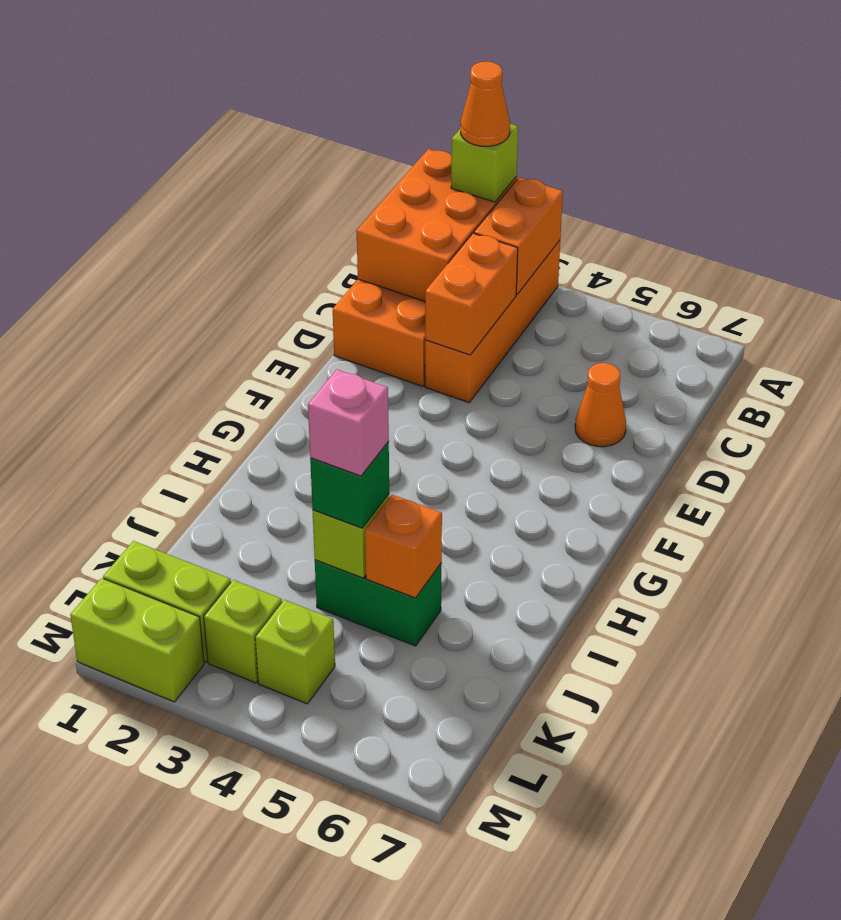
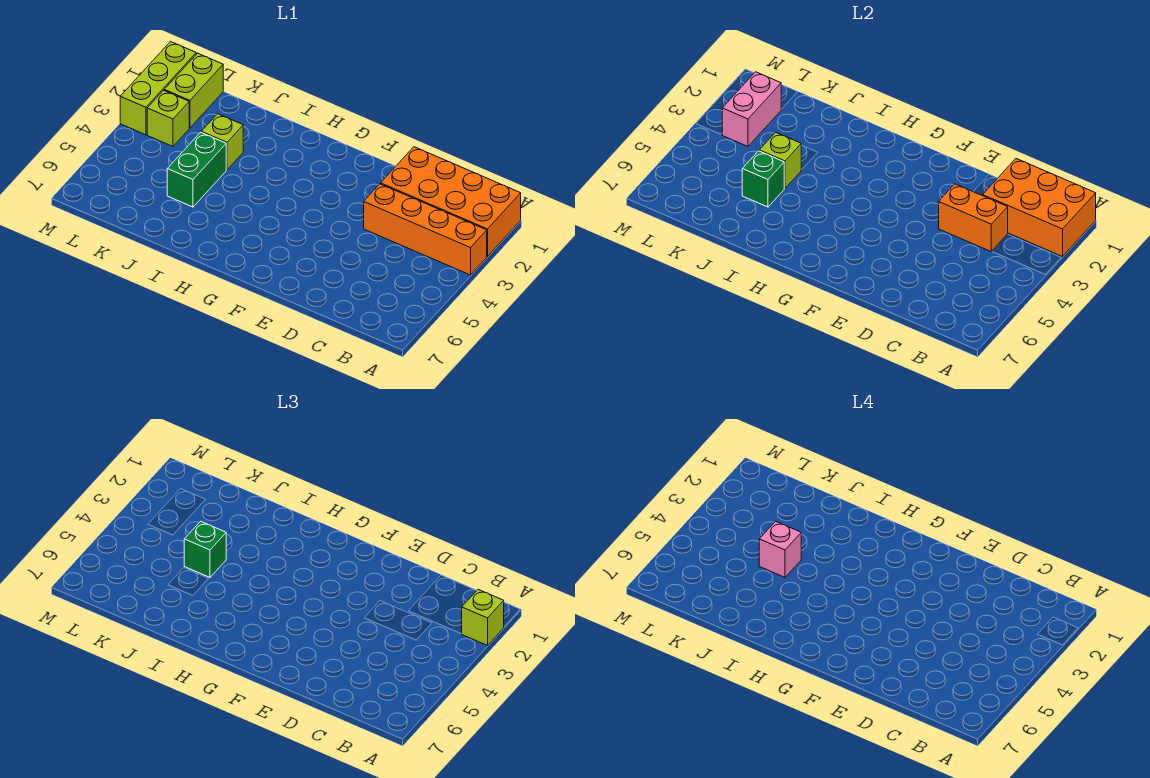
orange 1x1 cone [461,62,510,146] -> none
orange 1x2 brick [474,177,563,295] -> none
orange 1x1 cone [575,363,626,447] -> none
orange 1x1 brick [365,495,442,598] -> green 1x1 brick [742,151,785,207]
none -> pink 1x2 brick [722,72,781,146]
lime 1x1 brick [255,600,335,704] -> lime 1x1 brick moved to [201,114,243,170]
lime 1x2 brick [70,578,204,702] -> lime 1x3 brick [120,42,196,135]

